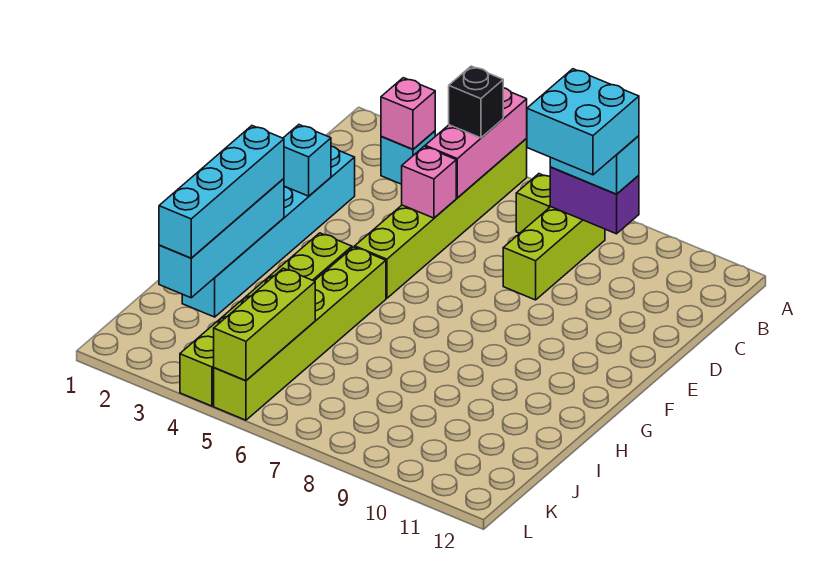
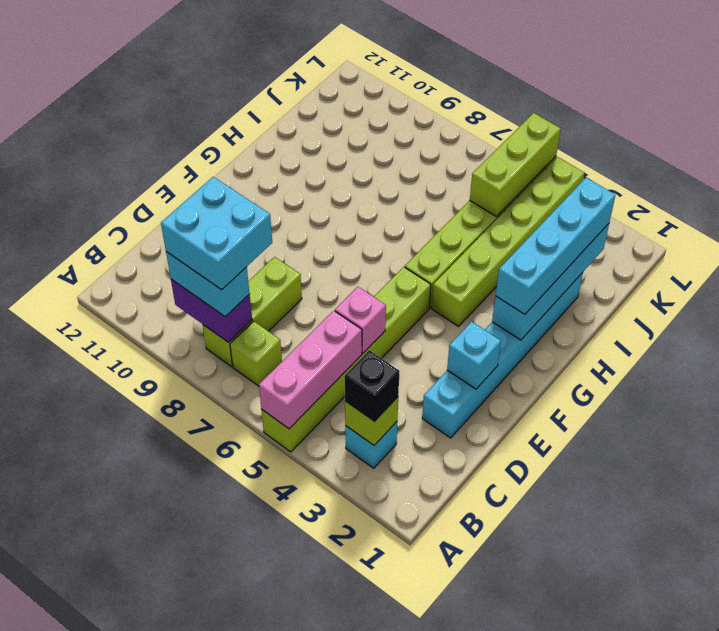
pink 1x1 brick [381,78,435,149] -> lime 1x1 brick [345,397,398,445]
black 1x1 brick [449,66,503,138] -> black 1x1 brick moved to [345,350,399,421]

